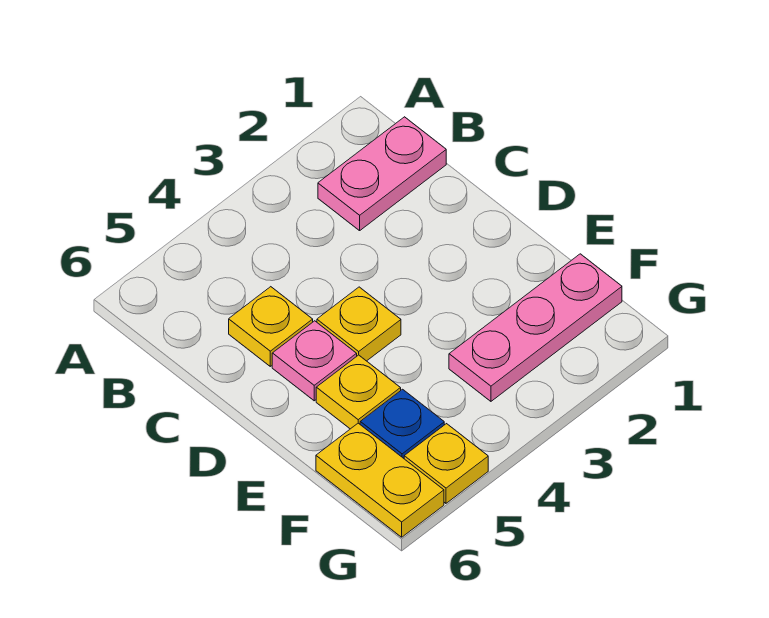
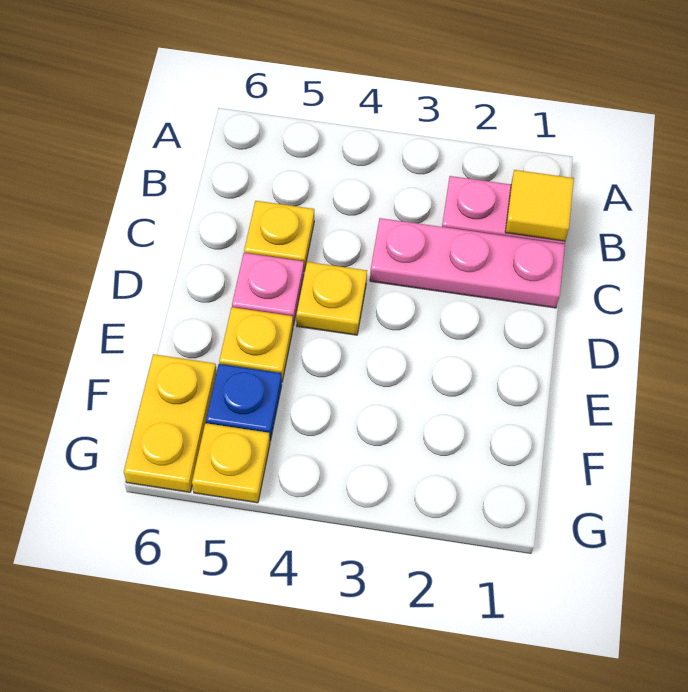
none -> yellow 1x1 tile [505,170,574,241]
pink 1x3 plate [449,254,622,401] -> pink 1x3 plate moved to [370,218,565,308]

